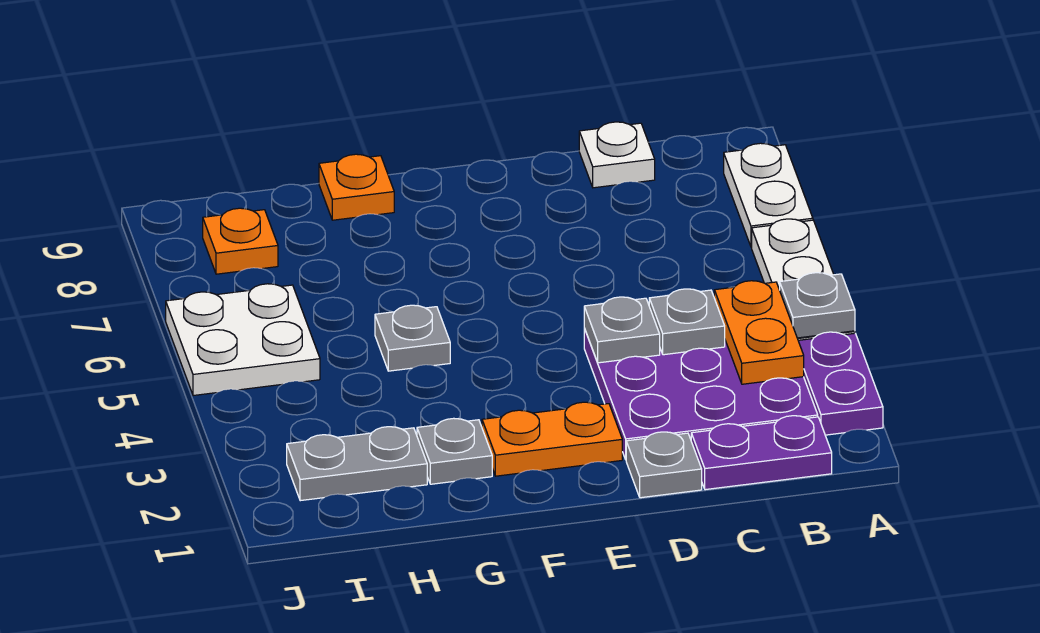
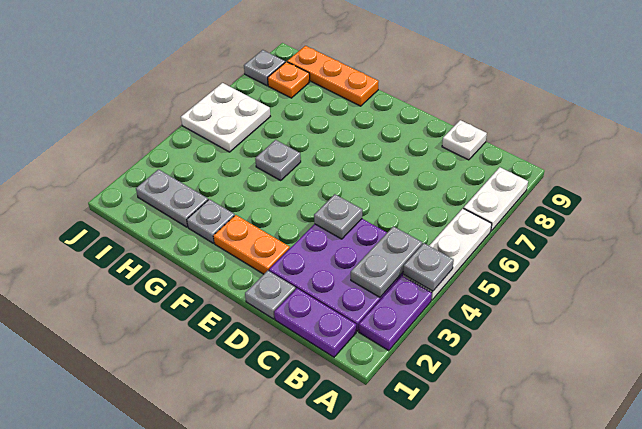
orange 1x2 plate [714,281,804,384] -> grey 1x2 plate [351,226,422,297]
grey 1x1 plate [649,289,725,355] -> grey 1x1 plate moved to [244,50,285,86]
orange 1x1 plate [319,154,394,220] -> orange 1x3 plate [287,46,379,106]

